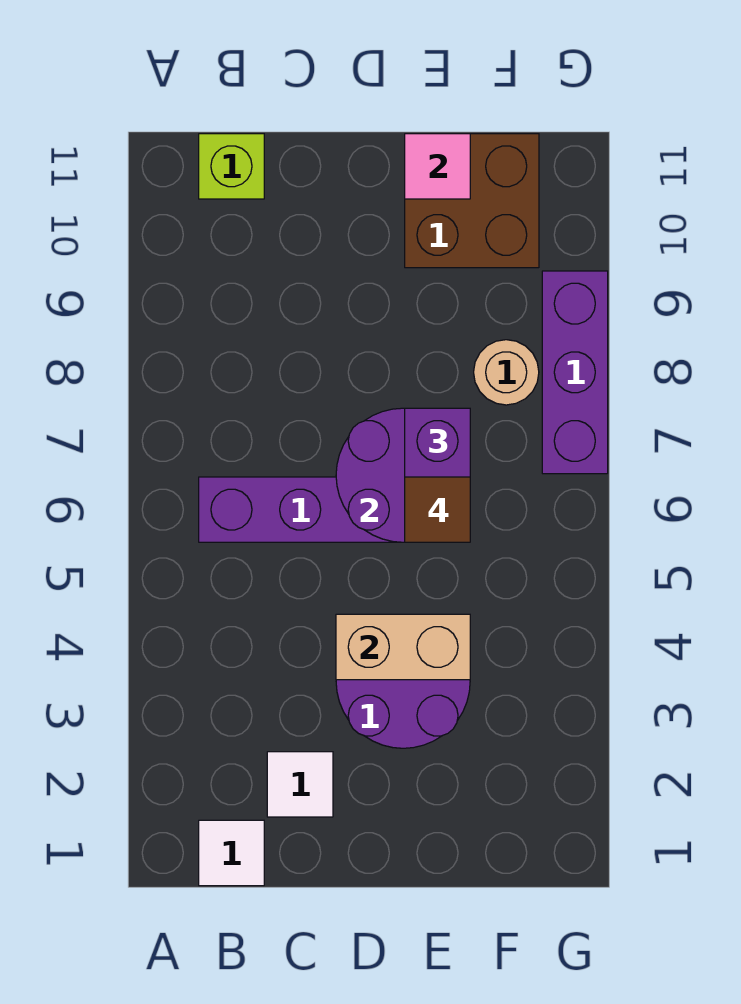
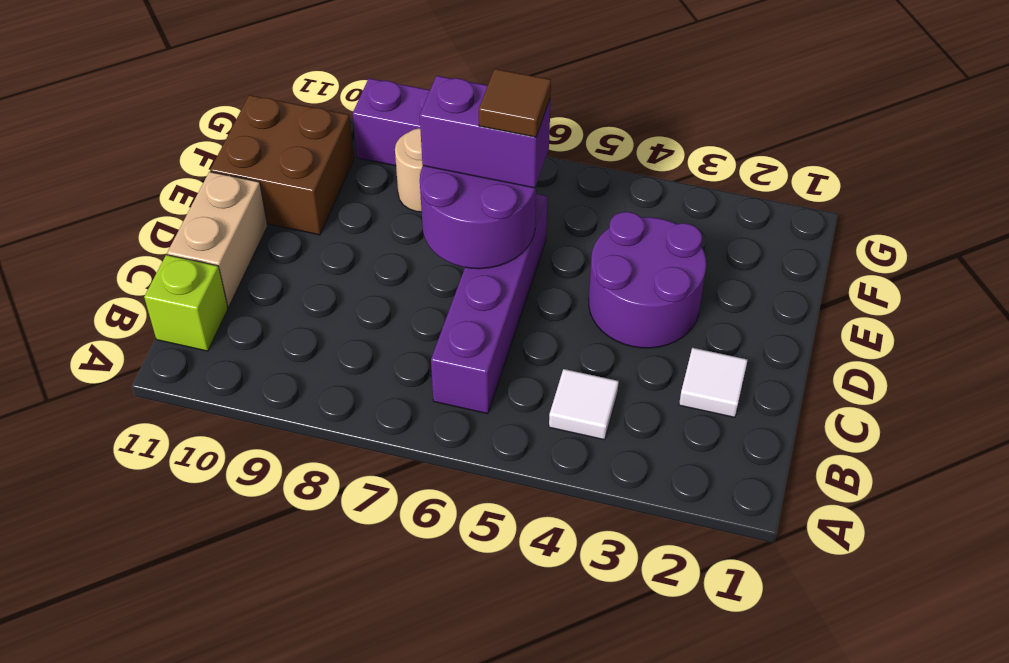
white 1x1 tile [199,820,264,886] -> white 1x1 tile moved to [549,369,619,440]
tan 1x2 brick [336,614,470,680] -> tan 1x2 brick moved to [167,172,267,307]
pink 1x1 tile [405,134,470,199] -> none

